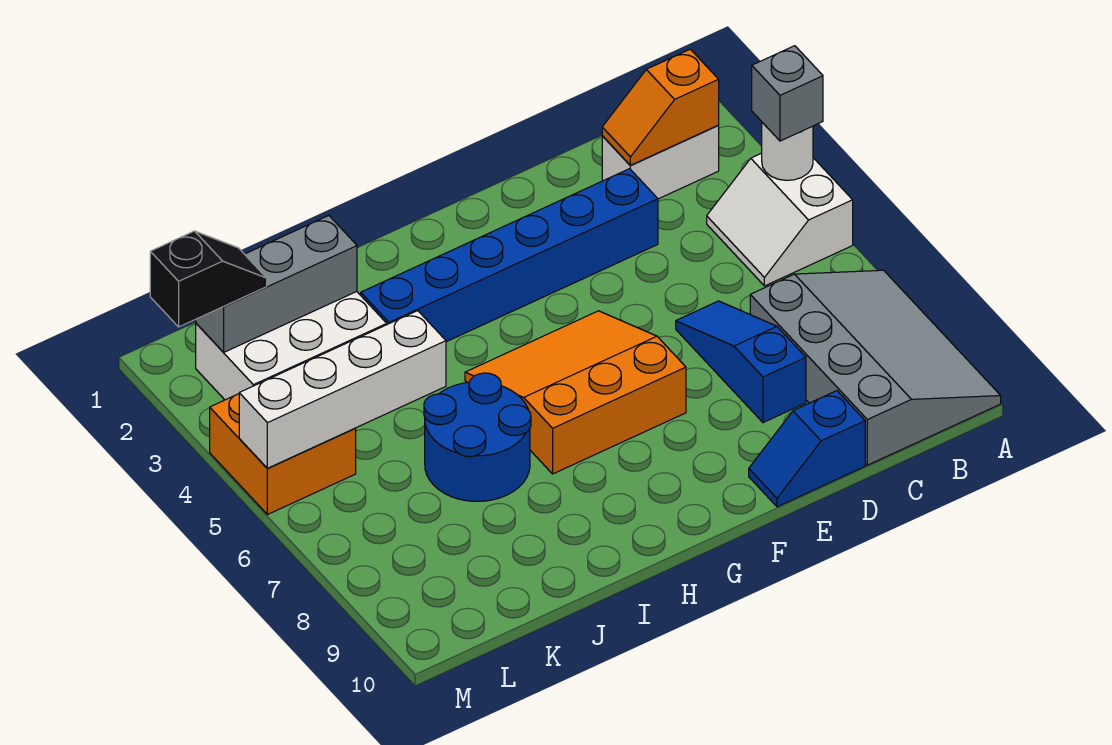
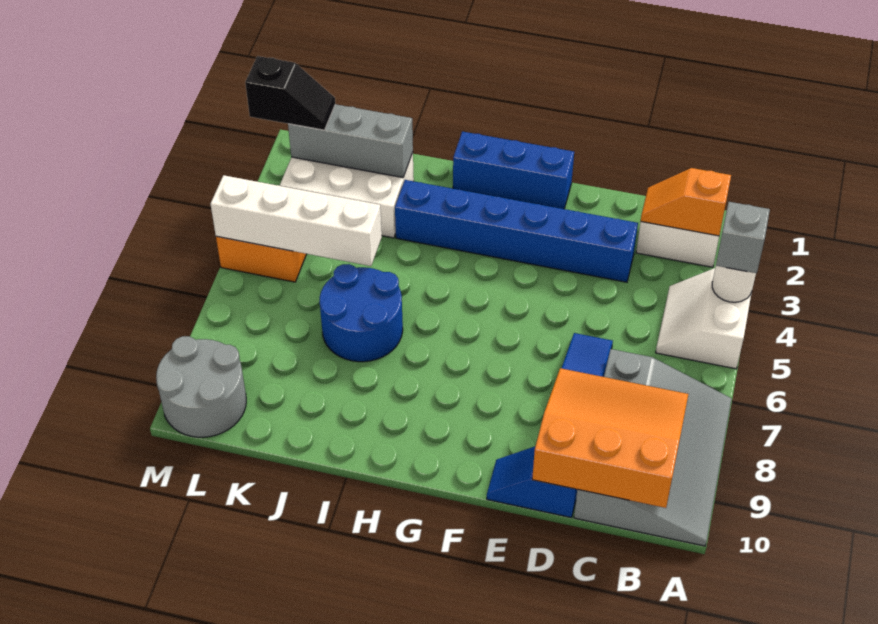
none -> blue 1x3 brick [453,131,574,209]
orange 3x3 slope [465,311,686,474] -> orange 3x3 slope moved to [532,368,688,508]
none -> grey 2x2 round brick [156,336,246,437]

